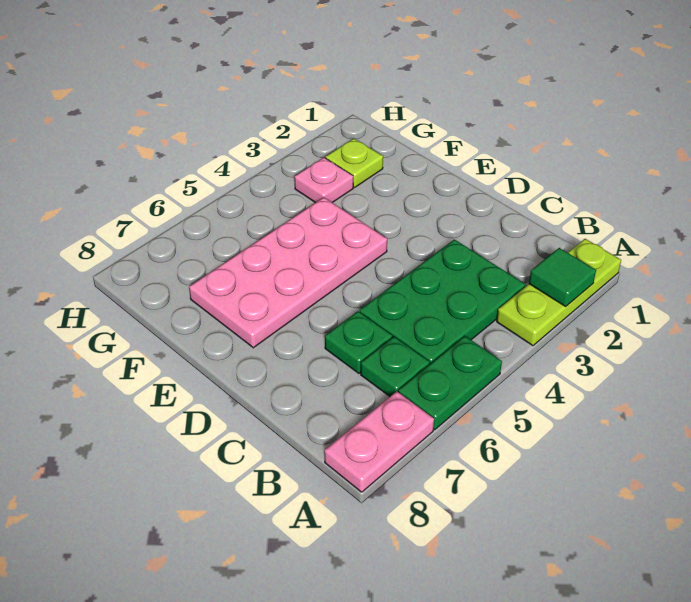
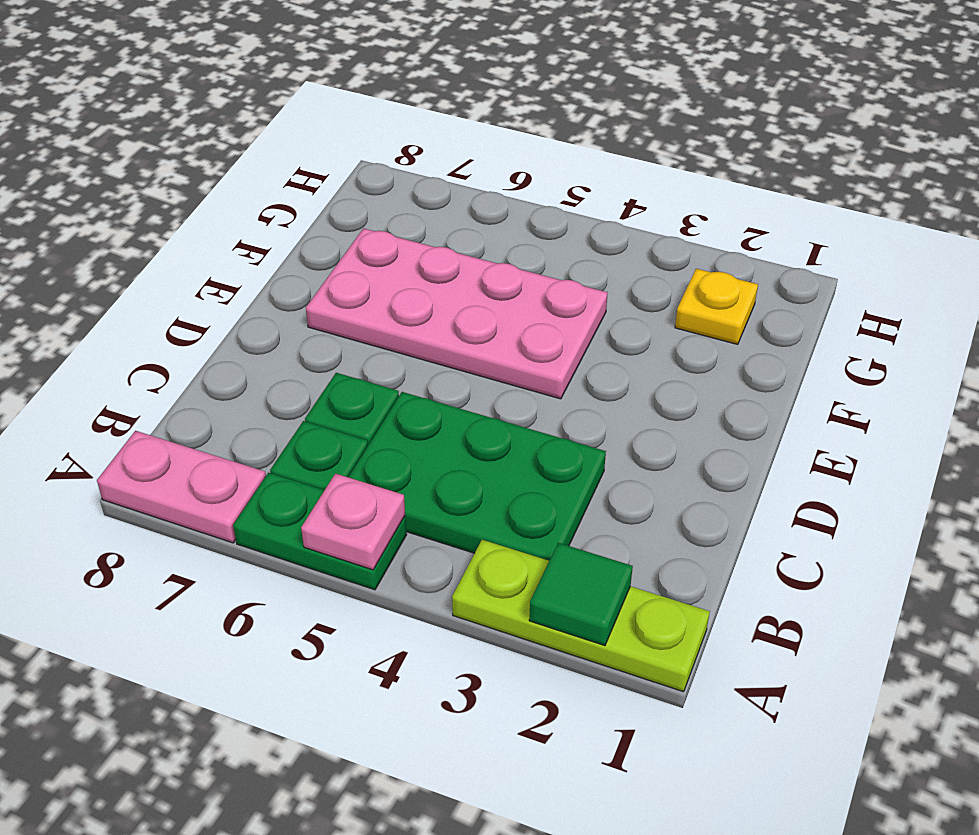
lime 1x1 plate [325,138,383,187] -> yellow 1x1 plate [675,269,758,344]
pink 1x1 plate [294,158,353,203] -> pink 1x1 plate moved to [301,474,405,570]

